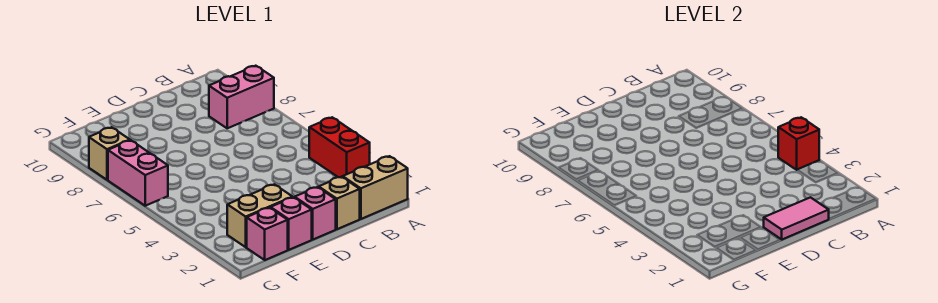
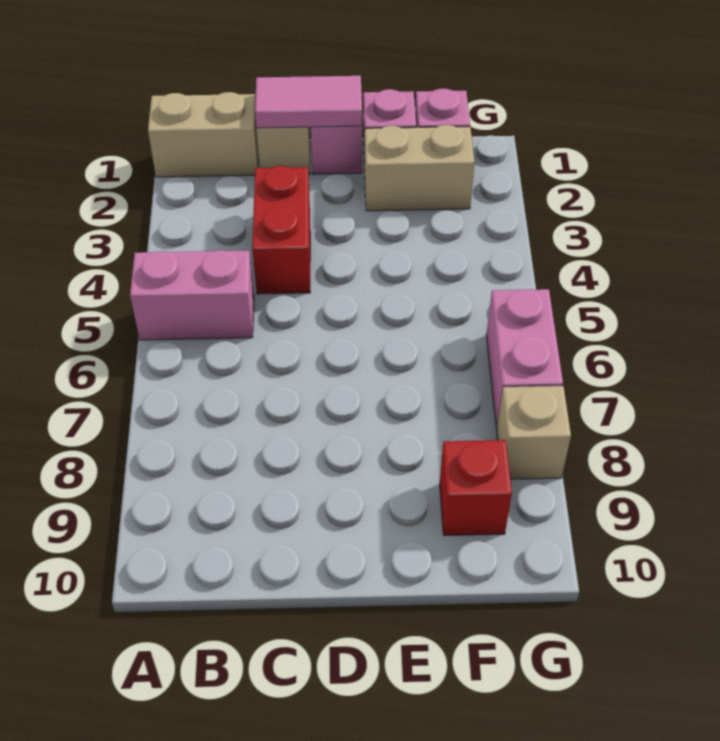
red 1x2 brick [309,117,370,177] -> red 1x2 brick moved to [252,166,310,294]
red 1x1 brick [778,117,819,170] -> red 1x1 brick moved to [440,440,512,536]
pink 1x2 brick [209,66,274,128] -> pink 1x2 brick moved to [130,250,254,340]

